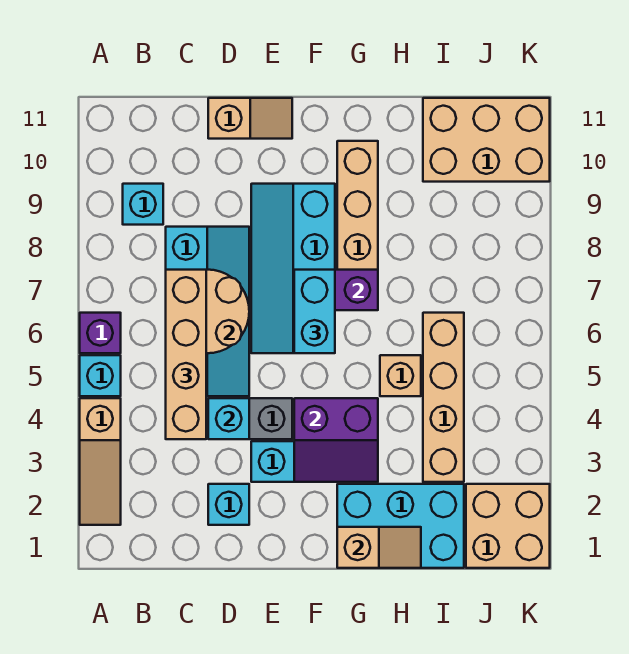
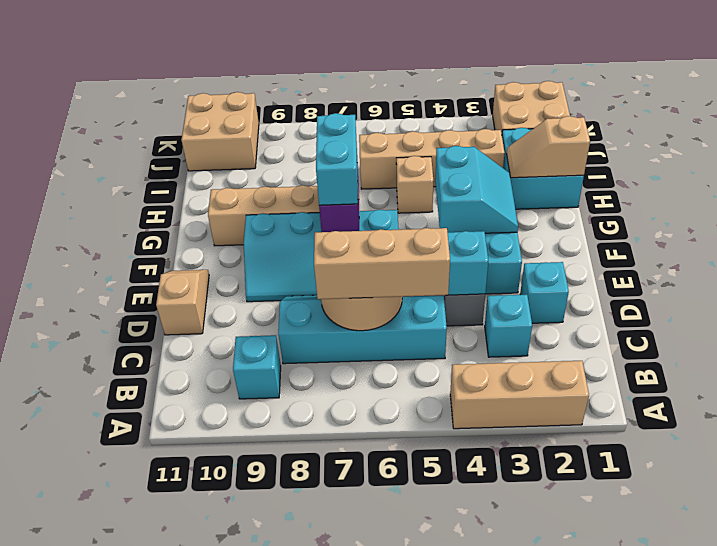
tan 1x3 slope [80,398,121,525] -> tan 1x3 brick [450,361,589,429]
cyan 1x1 brick [80,355,121,396] -> cyan 1x1 brick moved to [485,294,532,357]
purple 1x1 brick [80,313,121,353] -> none
tan 1x4 brick [166,270,206,439] -> tan 1x3 brick [314,228,450,299]
purple 2x2 slope [294,398,378,482] -> cyan 2x2 slope [435,146,518,233]
cyan 1x2 brick [294,270,335,353] -> cyan 1x2 brick turned to [316,113,358,205]
cyan 2x3 brick [337,484,464,568] -> cyan 2x2 brick [502,128,584,209]
tan 1x2 slope [337,527,421,568] -> tan 1x2 slope turned to [507,116,590,178]
tan 2x3 brick [423,98,550,182] -> tan 2x2 brick [181,92,259,171]

